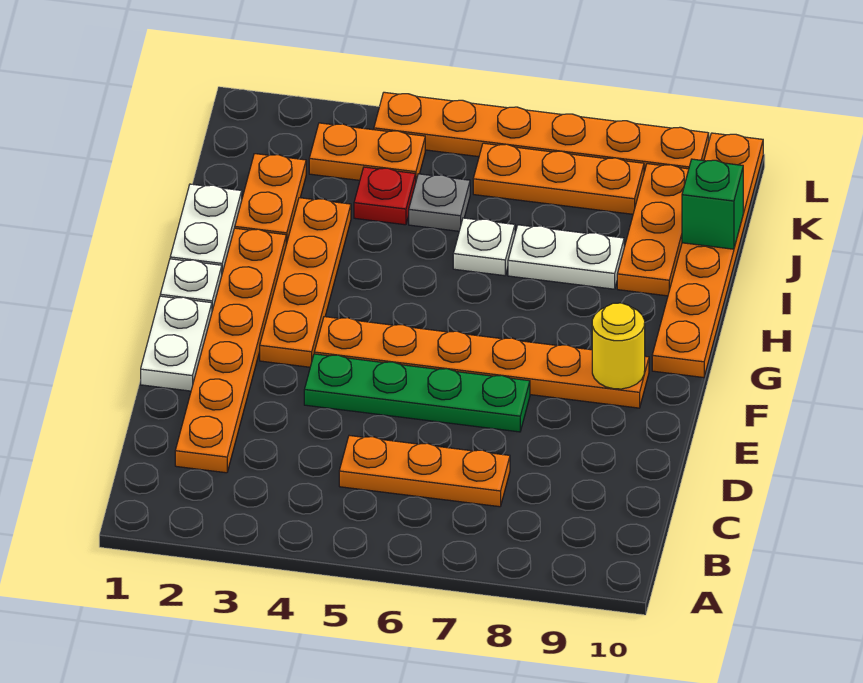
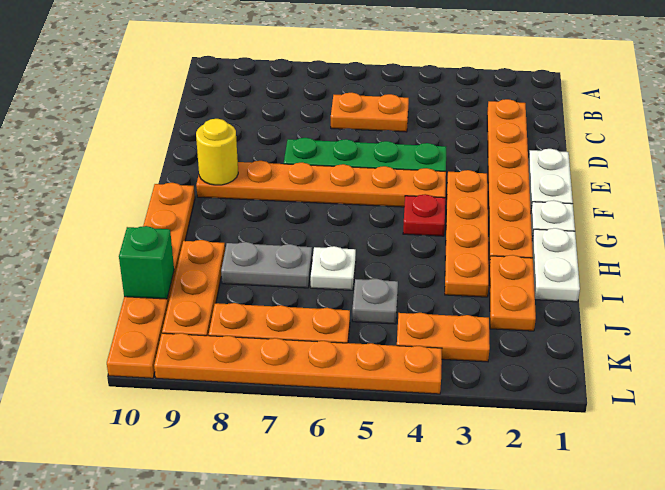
orange 1x3 plate [339,436,510,507] -> orange 1x2 plate [331,93,409,132]
white 1x2 plate [508,225,624,289] -> grey 1x2 plate [221,242,312,288]
red 1x1 plate [354,167,416,225] -> red 1x1 plate moved to [403,194,445,236]

